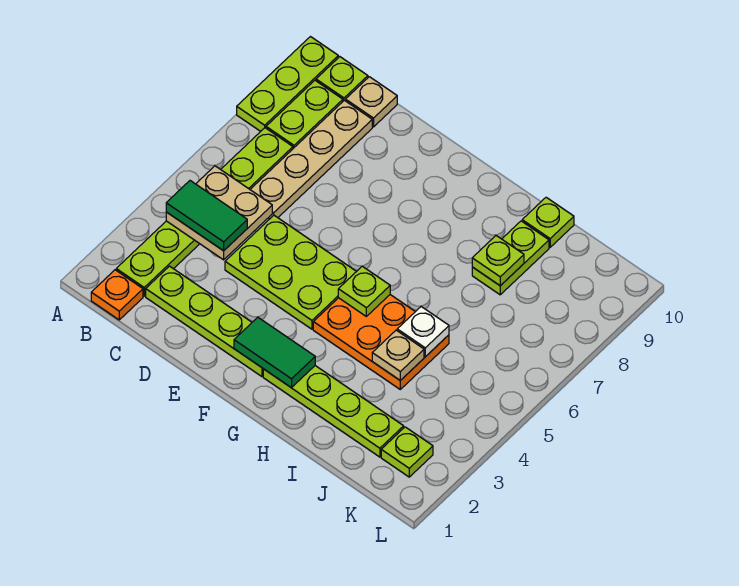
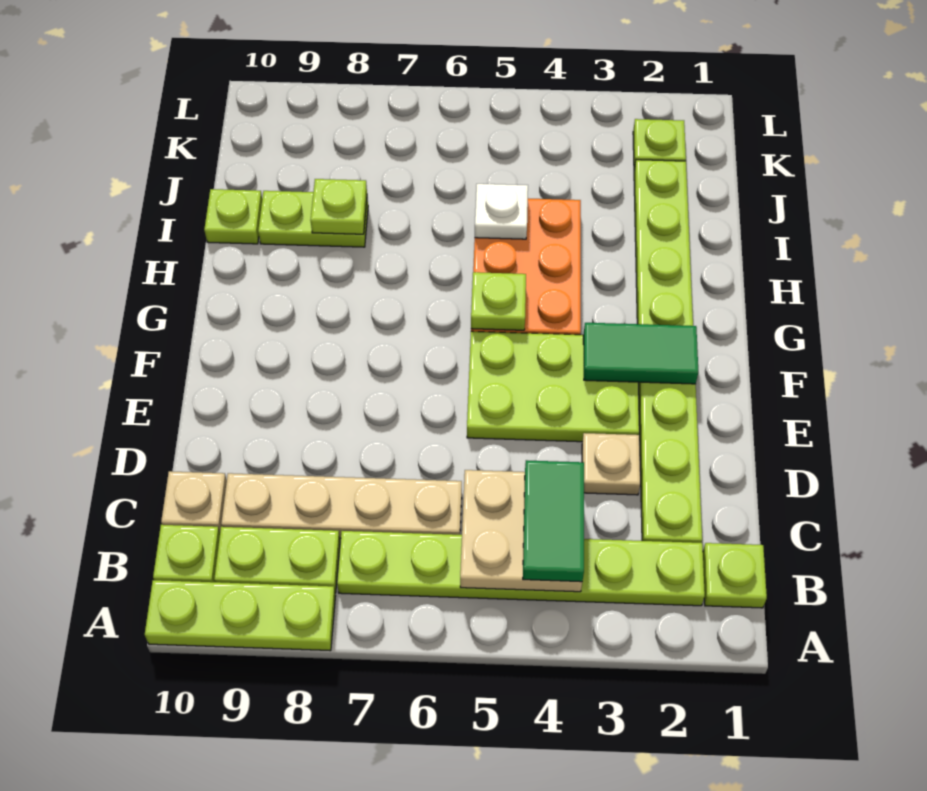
orange 1x1 plate [91,270,143,320] -> lime 1x1 plate [703,543,767,608]
lime 2x3 plate [225,215,357,329] -> lime 2x3 plate turned to [467,331,639,442]
green 1x2 tile [234,317,315,388] -> green 1x2 tile turned to [583,323,698,384]
tan 1x1 plate [372,330,424,380] -> tan 1x1 plate moved to [582,433,640,495]

